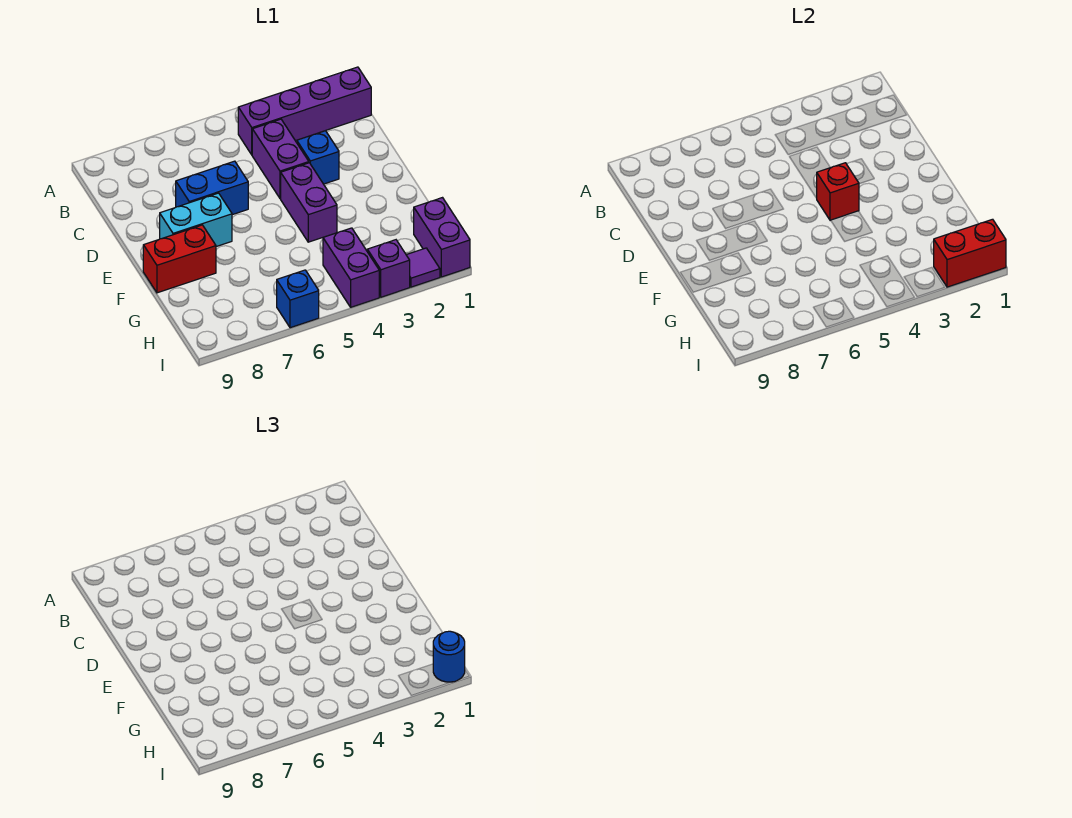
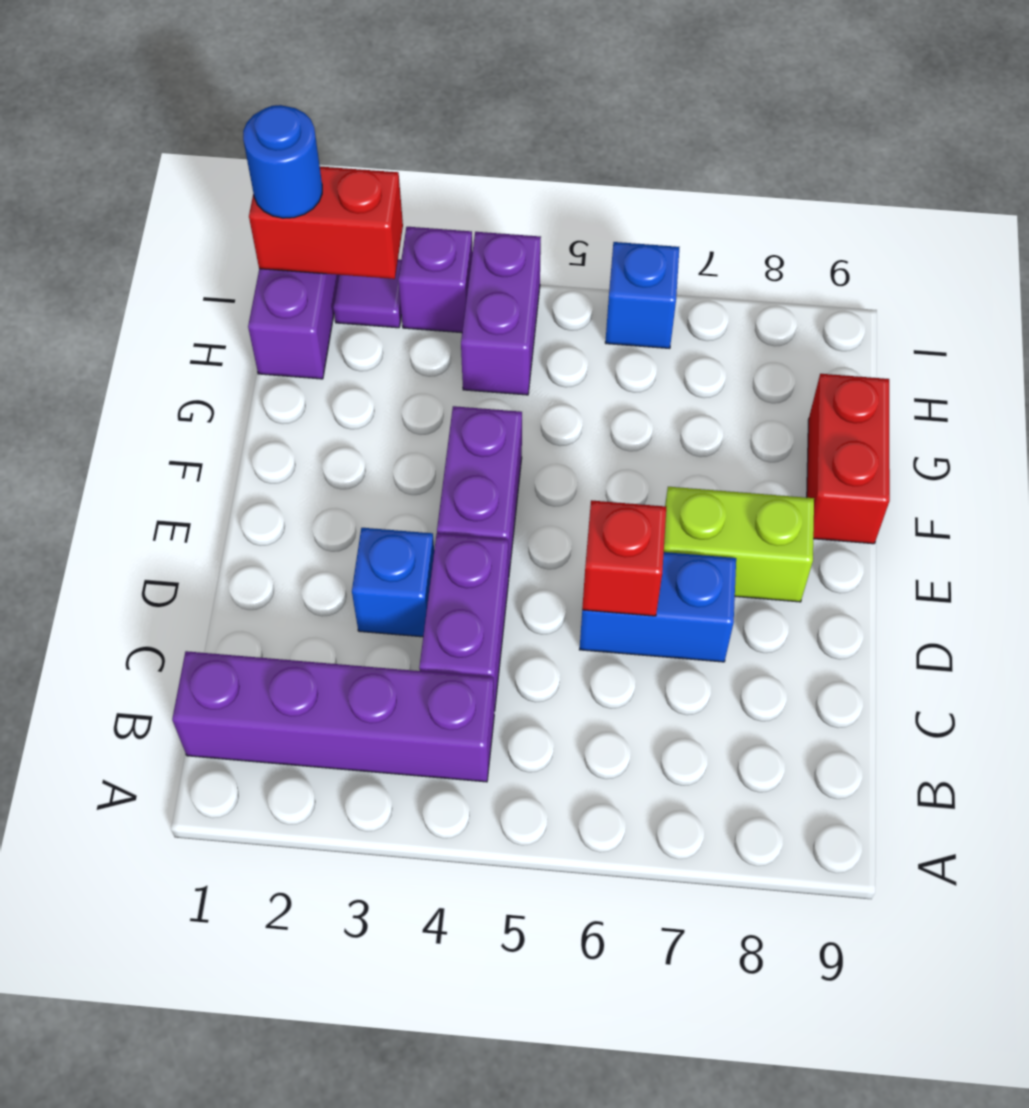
red 1x1 brick [817,163,859,220] -> red 1x1 brick moved to [582,500,667,616]
cyan 1x2 brick [160,193,232,247] -> lime 1x2 brick [664,487,814,602]
red 1x2 brick [143,225,216,293] -> red 1x2 brick turned to [807,374,890,544]

